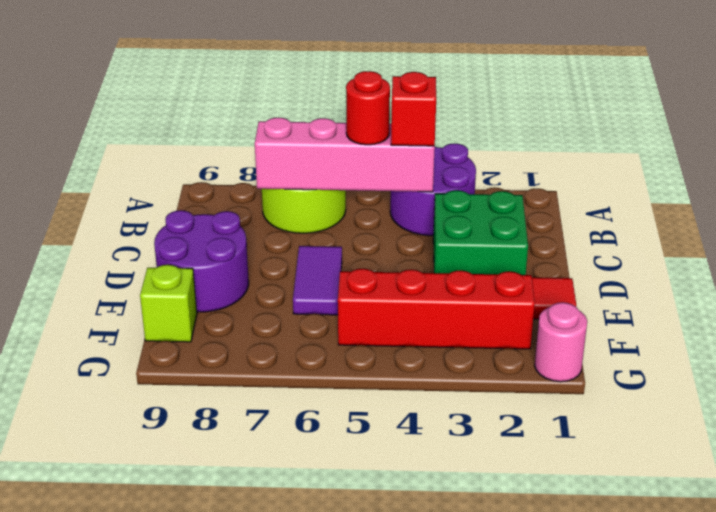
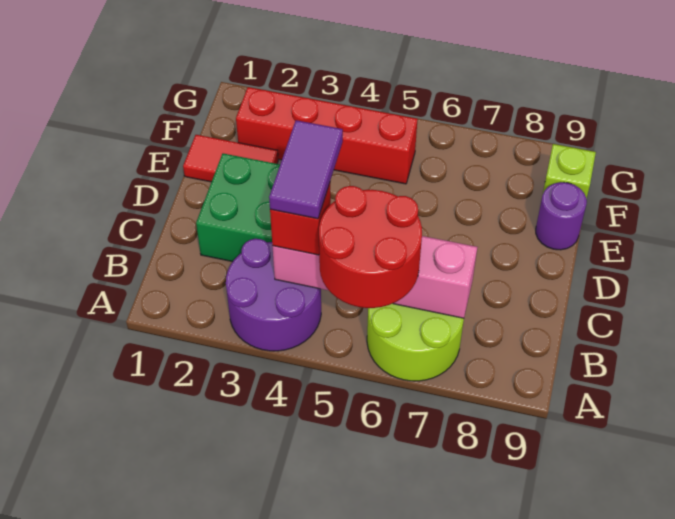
red 1x1 round brick [346,71,390,145] -> red 2x2 round brick [319,186,422,308]
purple 1x2 tile [293,246,342,315] -> purple 1x2 tile moved to [269,120,343,219]
purple 2x2 round brick [154,210,249,312] -> purple 1x1 round brick [536,182,587,250]
pink 1x1 round brick [535,302,587,382] -> none

